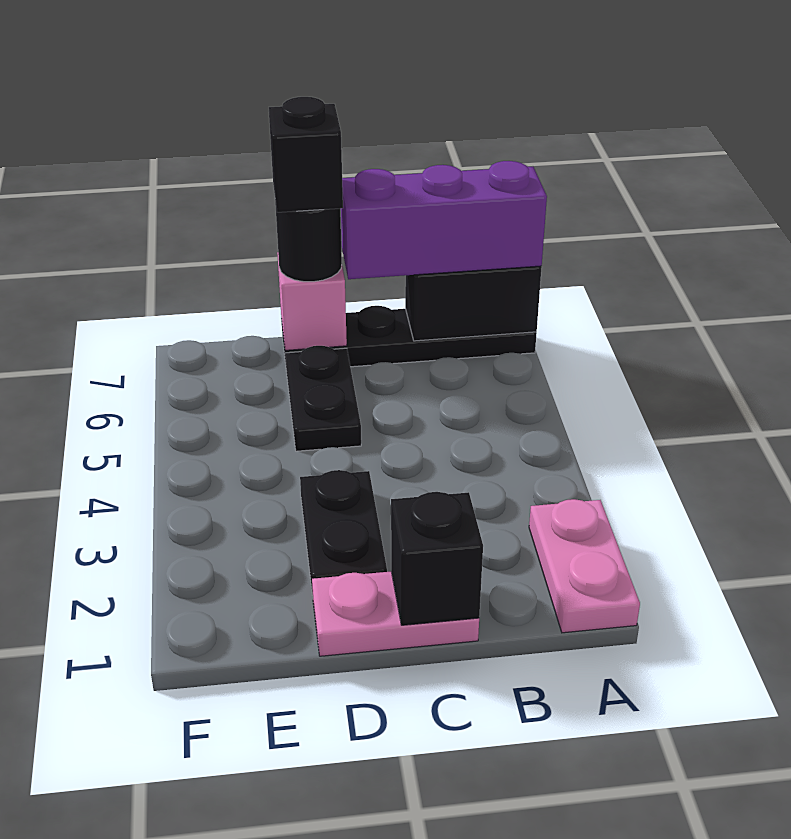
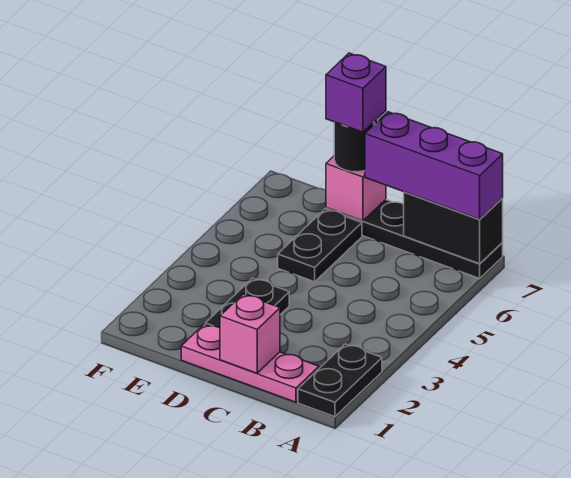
pink 1x2 plate [529,499,640,633] -> black 1x2 plate [298,344,382,417]
pink 1x2 plate [312,572,479,656] -> pink 1x3 plate [181,324,319,402]
black 1x1 brick [391,492,483,625] -> pink 1x1 brick [220,294,280,373]
black 1x1 brick [269,97,343,212] -> purple 1x1 brick [326,53,386,132]

